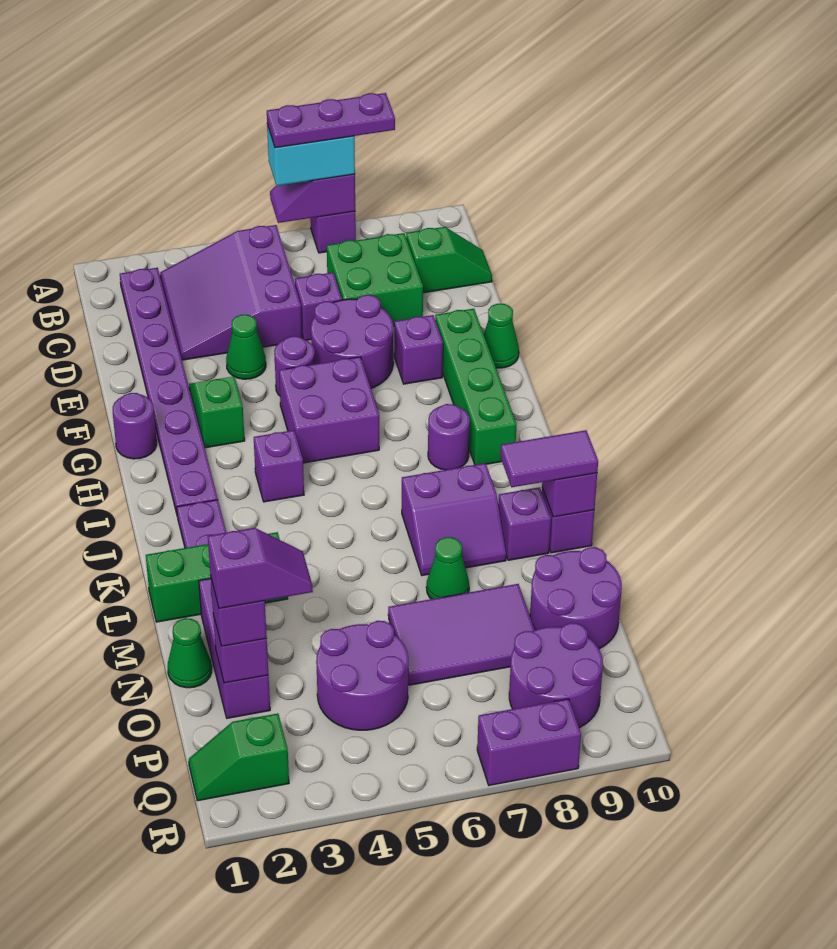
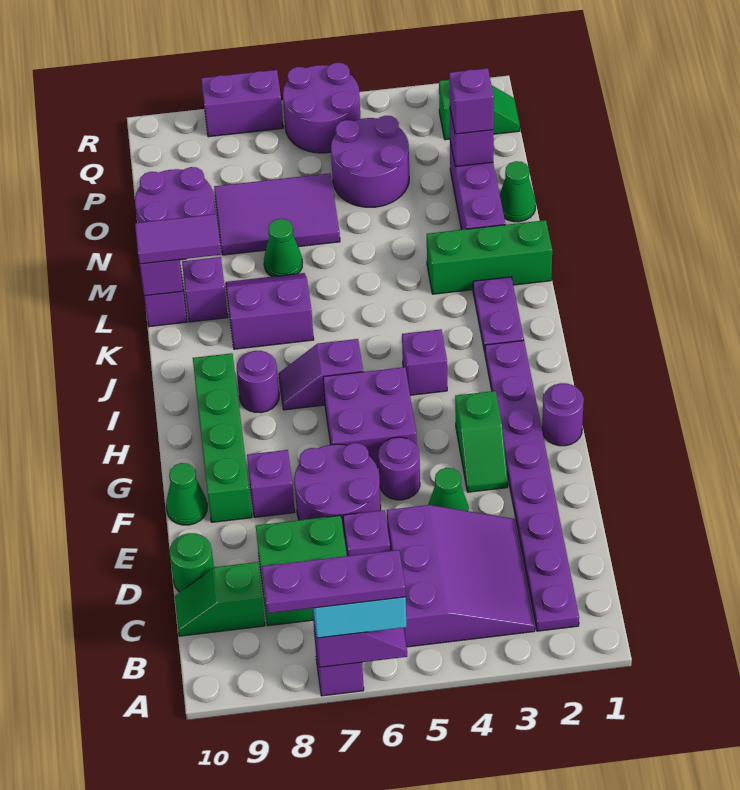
none -> green 1x1 round brick [170,533,214,592]
purple 1x2 slope [208,528,313,608] -> purple 1x2 slope moved to [279,339,363,410]
purple 2x2 round brick [509,623,603,728] -> purple 2x2 round brick moved to [283,63,361,153]

